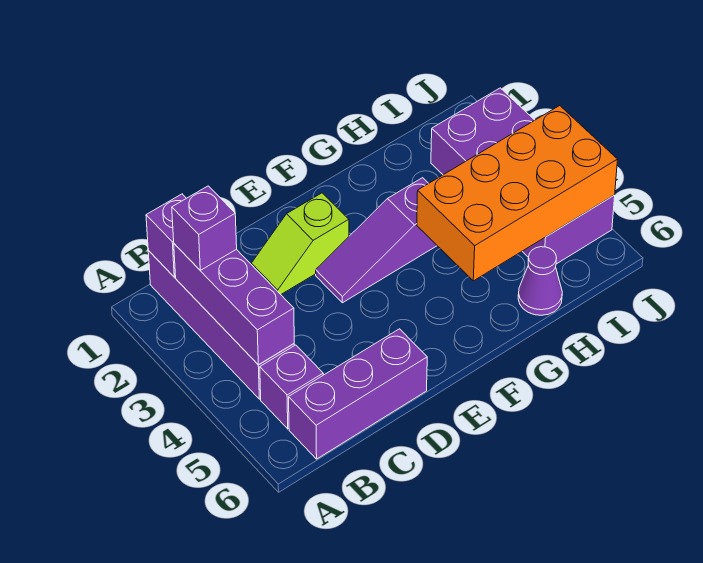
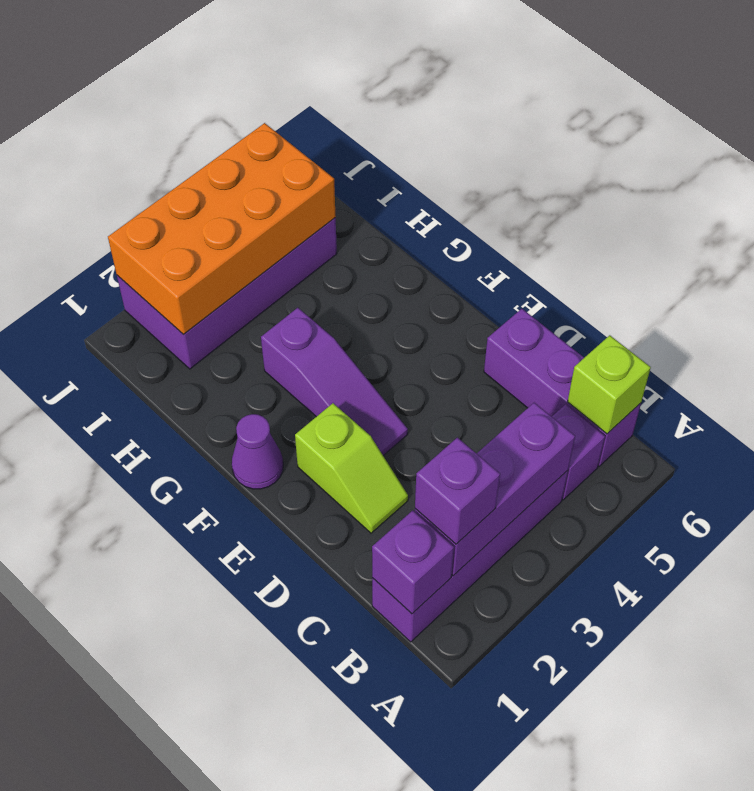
none -> lime 1x1 brick [568,335,651,434]
orange 2x4 brick [417,106,618,281] -> orange 2x4 brick turned to [108,123,336,334]
purple 1x1 cone [518,247,562,315] -> purple 1x1 cone moved to [232,414,283,489]

